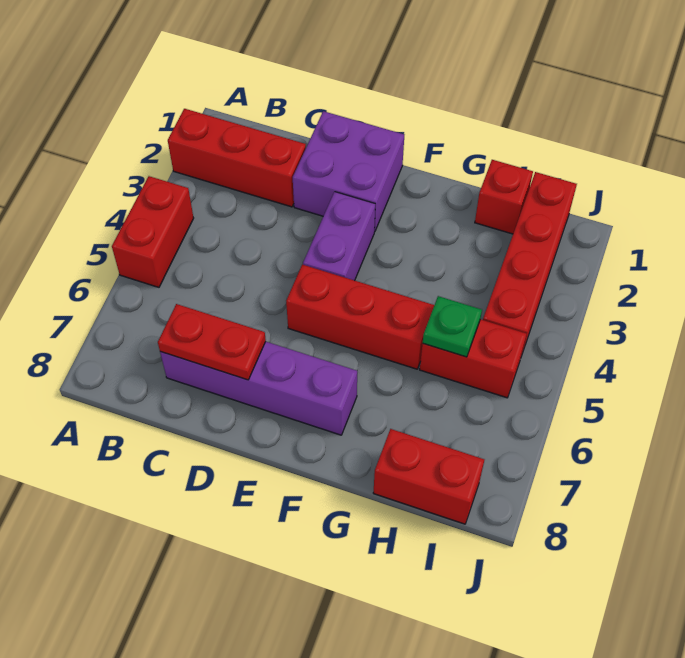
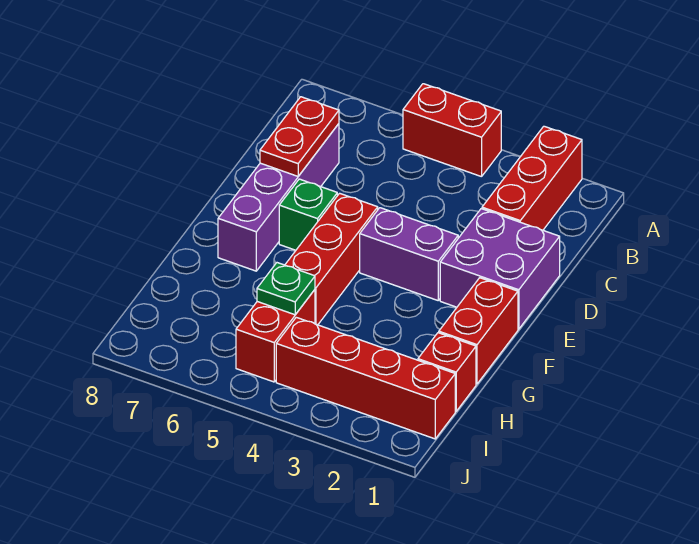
none -> green 1x1 brick [279,179,337,250]
red 1x2 brick [373,429,484,524] -> red 1x2 brick moved to [439,278,518,384]

